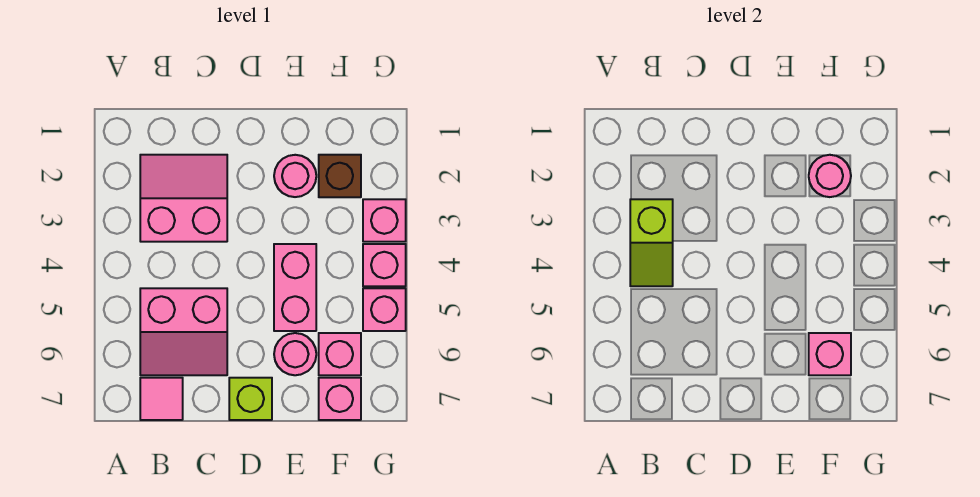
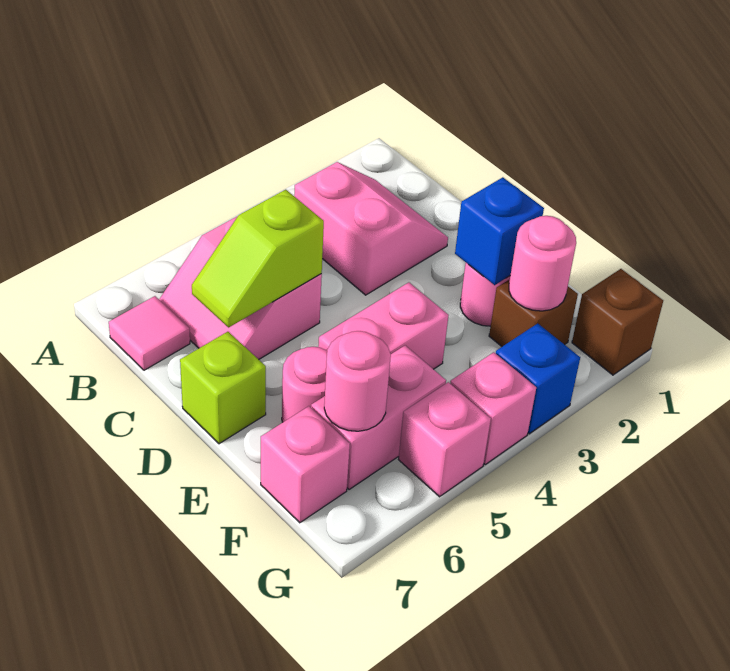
lime 1x2 slope [630,199,673,286] -> lime 1x2 slope moved to [192,190,324,328]
none -> blue 1x1 brick [455,177,544,285]
pink 1x1 brick [319,333,361,375] -> pink 1x2 brick [311,345,446,490]
pink 1x1 brick [809,333,851,375] -> pink 1x1 round brick [324,331,391,431]
none -> brown 1x1 brick [572,269,663,375]
pink 1x1 brick [363,199,406,242] -> blue 1x1 brick [496,323,580,434]

